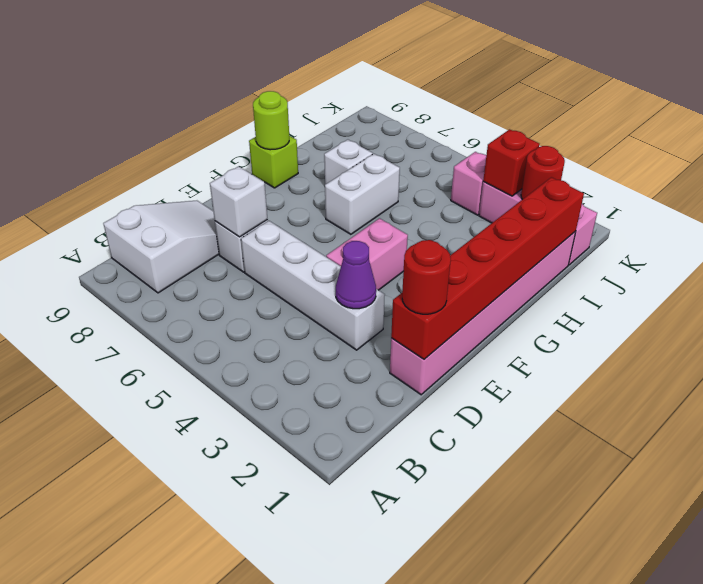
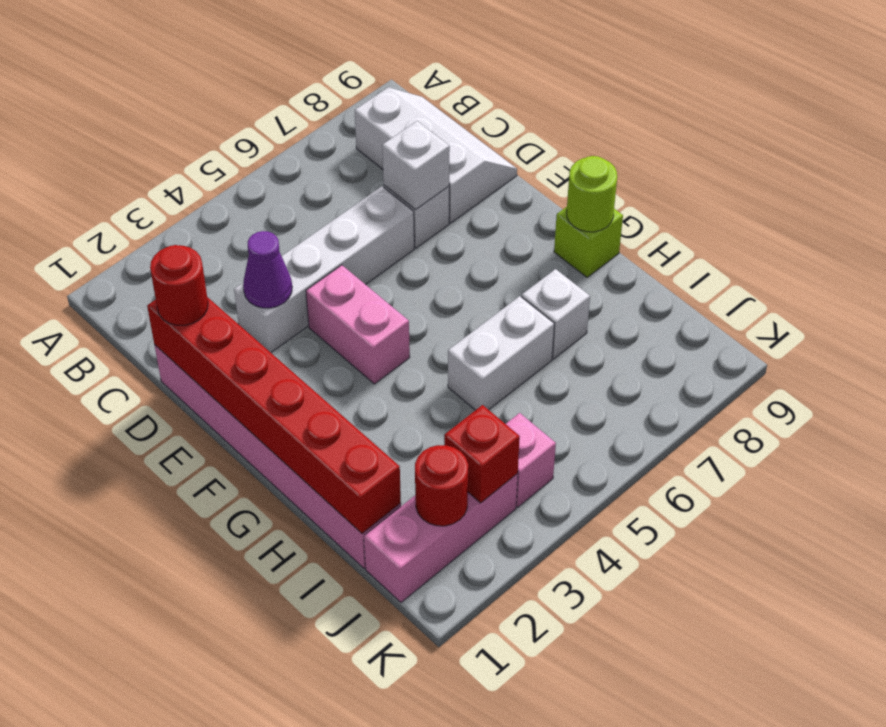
white 2x3 slope [103,201,219,293] -> white 2x3 slope turned to [355,87,517,223]
white 1x2 brick [325,154,400,234] -> white 1x2 brick turned to [448,296,554,410]

